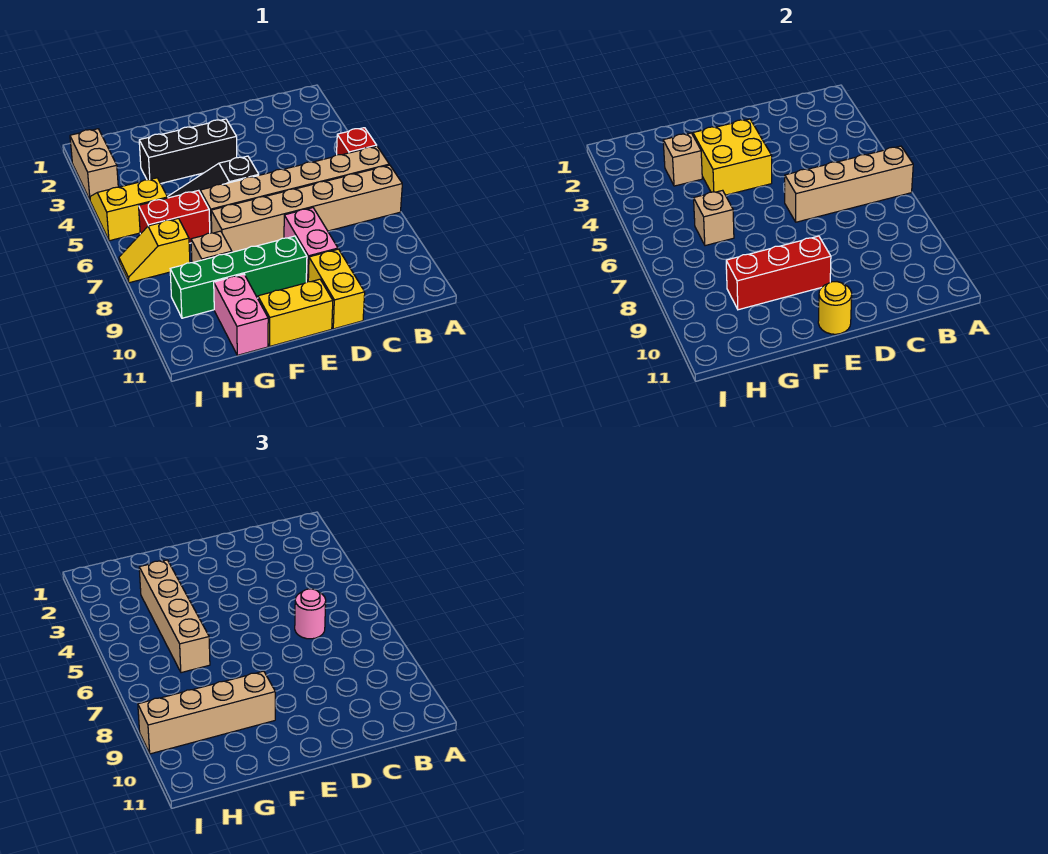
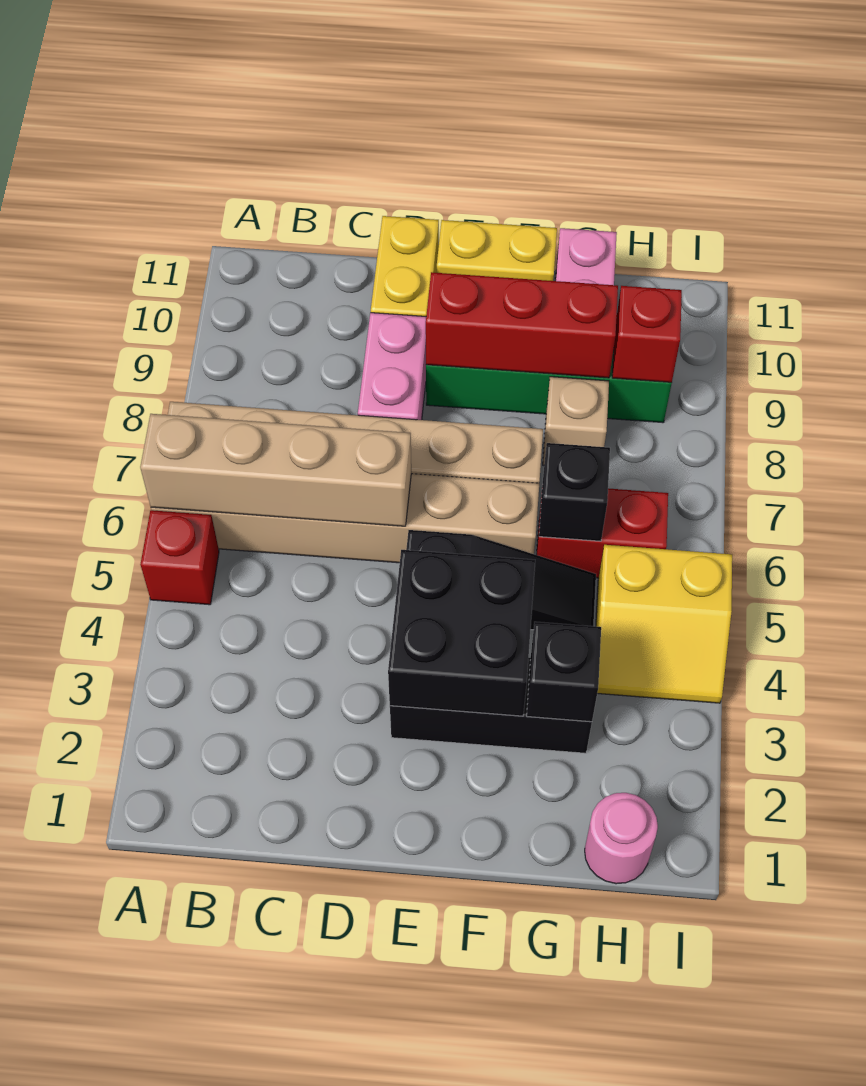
pink 1x1 round brick [295,589,326,639] -> pink 1x1 round brick moved to [585,793,658,884]
yellow 2x2 brick [693,119,772,195] -> black 2x2 brick [388,550,535,716]
yellow 1x1 round brick [818,282,852,334] -> none
tan 1x4 brick [138,671,275,754] -> none
tan 1x1 brick [663,133,702,186] -> black 1x1 brick [527,622,601,722]
tan 1x4 brick [139,560,210,673] -> none
tan 1x1 brick [694,190,734,246] -> black 1x1 brick [539,443,610,541]
yellow 1x2 slope [119,218,190,283] -> none
none -> red 1x1 brick [612,286,682,382]
tan 1x2 brick [70,129,118,200] -> none

